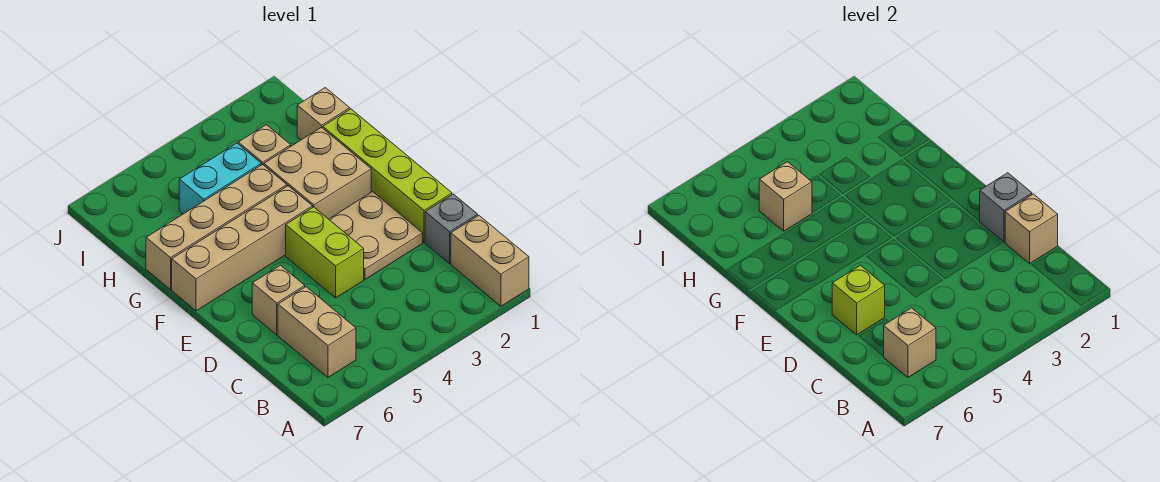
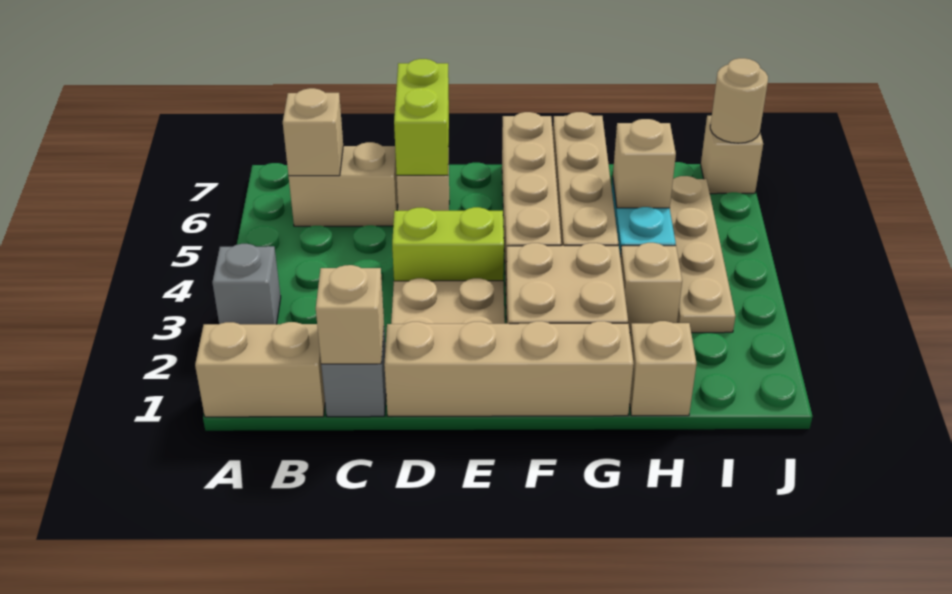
lime 1x4 brick [323,109,452,242] -> tan 1x4 brick [384,321,634,416]
grey 1x1 brick [980,173,1032,242] -> grey 1x1 brick moved to [212,244,281,324]
lime 1x1 brick [832,265,885,335] -> lime 1x2 brick [394,59,449,175]
none -> tan 1x4 plate [670,176,736,333]
none -> tan 1x1 brick [701,116,763,194]
none -> tan 1x1 round brick [710,58,768,143]

